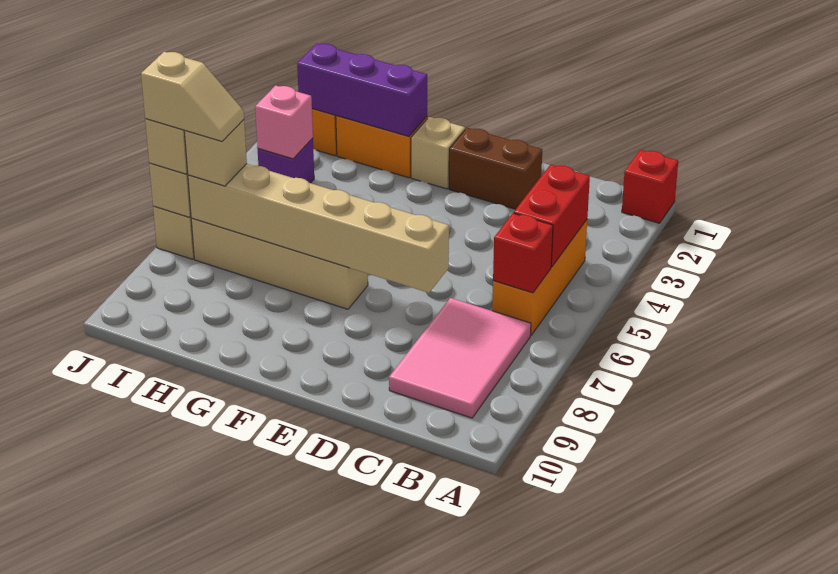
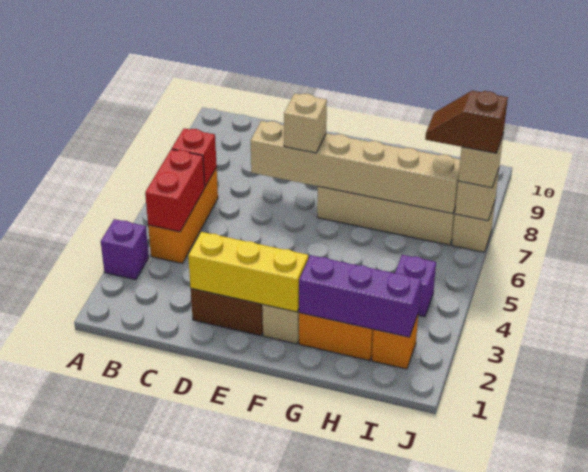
red 1x1 brick [622,150,678,223] -> none
none -> purple 1x1 brick [101,219,149,280]
pink 2x3 tile [389,298,531,418] -> none
none -> yellow 1x3 brick [188,232,308,312]
pink 1x1 brick [255,85,313,159] -> none
tan 1x1 brick [184,120,247,186] -> tan 1x1 brick moved to [284,93,327,153]
tan 1x2 slope [141,52,244,141] -> brown 1x2 slope [425,91,508,153]

